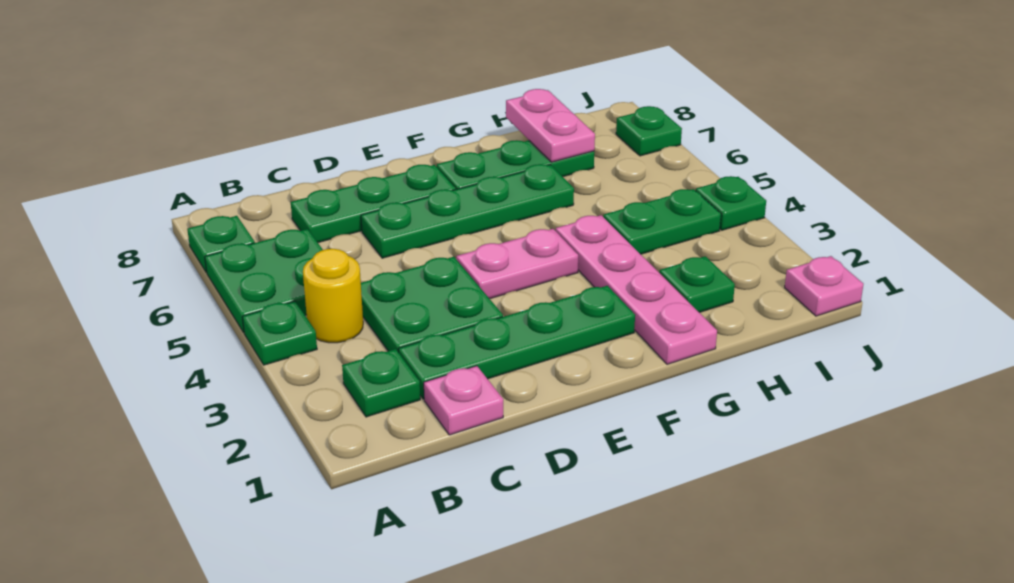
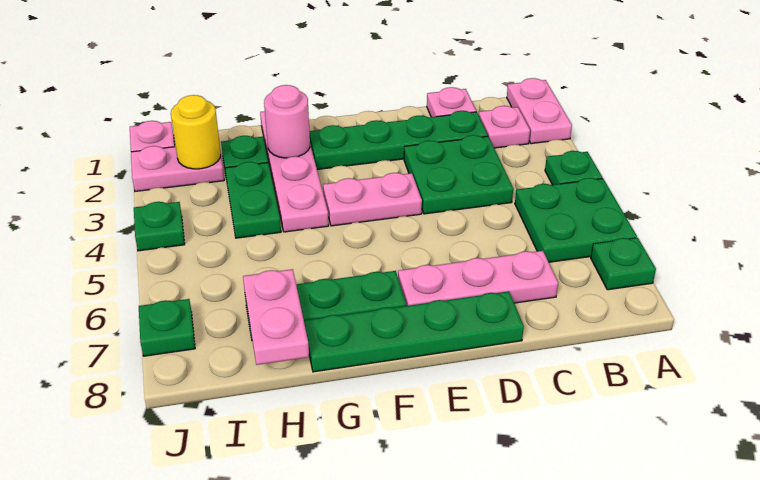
none -> pink 1x2 plate [507,78,572,144]
green 1x1 plate [342,349,420,417] -> pink 1x1 plate [479,106,530,148]
yellow 1x1 round brick [303,249,363,343] -> yellow 1x1 round brick moved to [171,95,221,169]
green 1x3 plate [291,165,456,243] -> pink 1x3 plate [398,251,558,306]
green 1x4 plate [361,164,574,258] -> green 1x4 plate moved to [304,291,524,372]
none -> pink 1x1 round brick [264,85,310,158]
green 1x2 plate [603,189,721,254] -> green 1x2 plate turned to [225,162,281,238]
none -> pink 1x2 plate [131,146,224,191]

